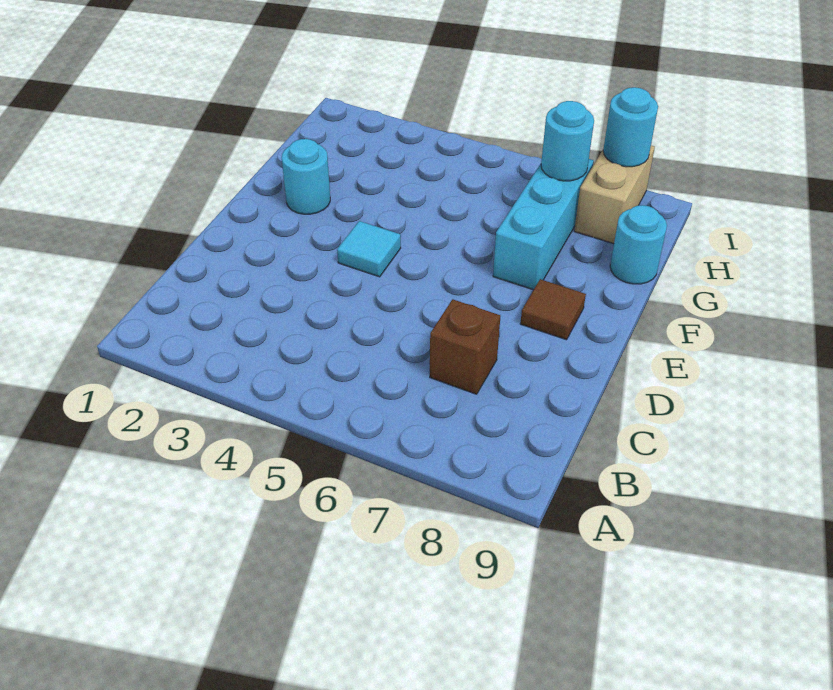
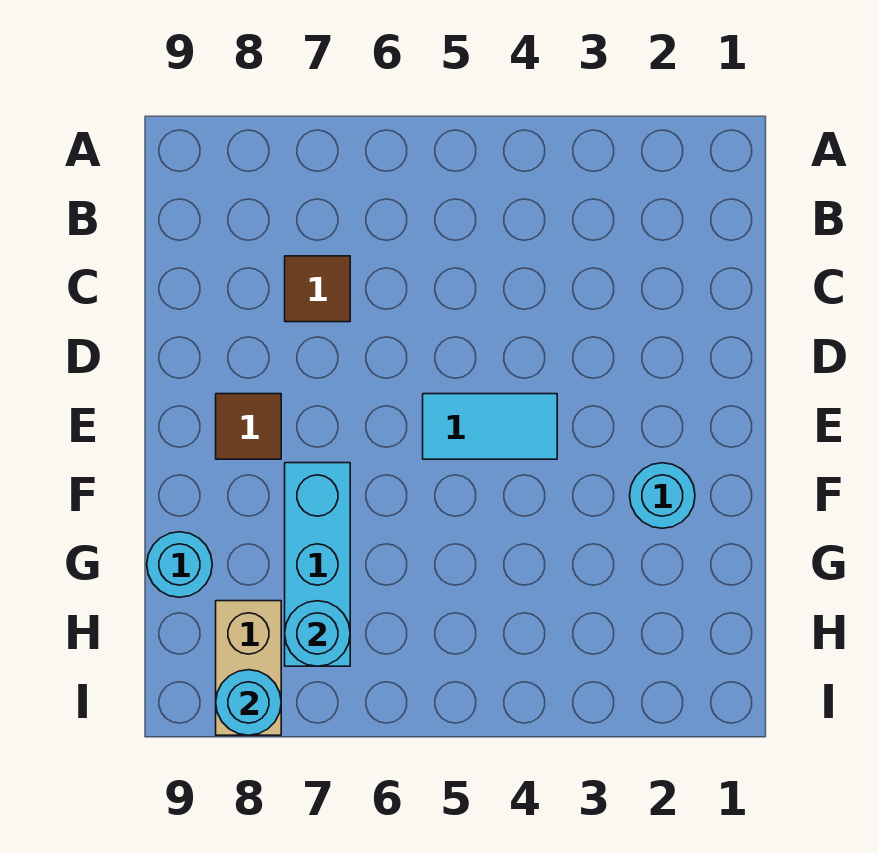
brown 1x1 brick [430,299,500,394] -> brown 1x1 tile [285,256,350,322]
cyan 1x1 tile [337,221,401,277] -> cyan 1x2 tile [423,394,557,459]

